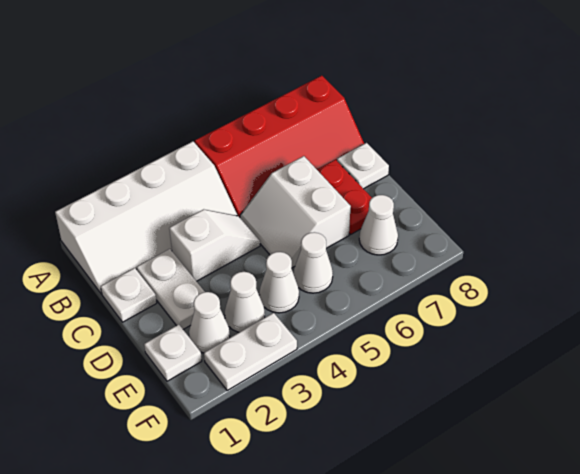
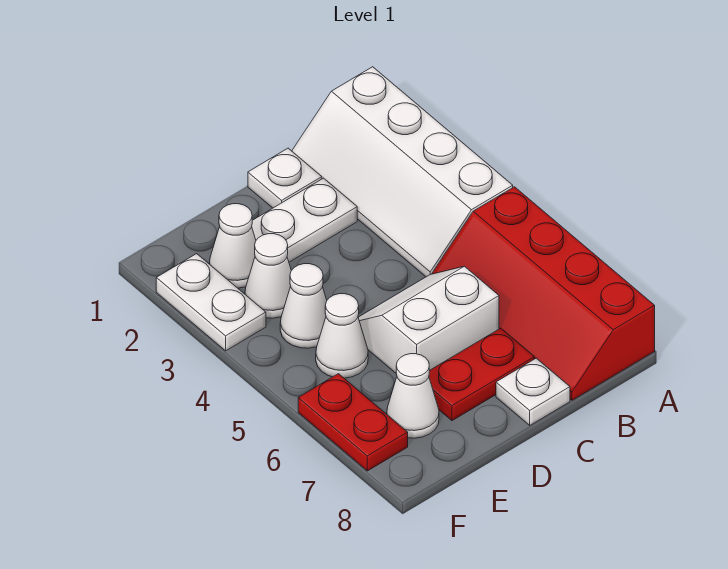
white 1x2 slope [169,209,260,281] -> none
white 1x1 plate [144,324,202,381] -> none
none -> red 1x2 plate [298,374,408,471]

